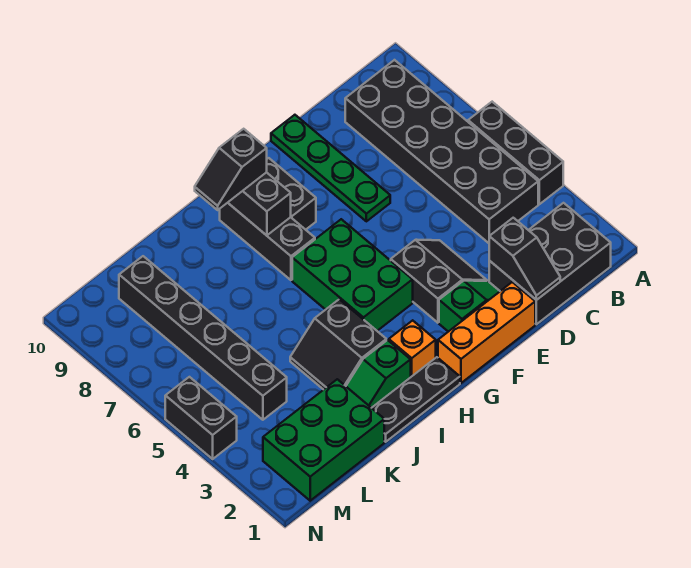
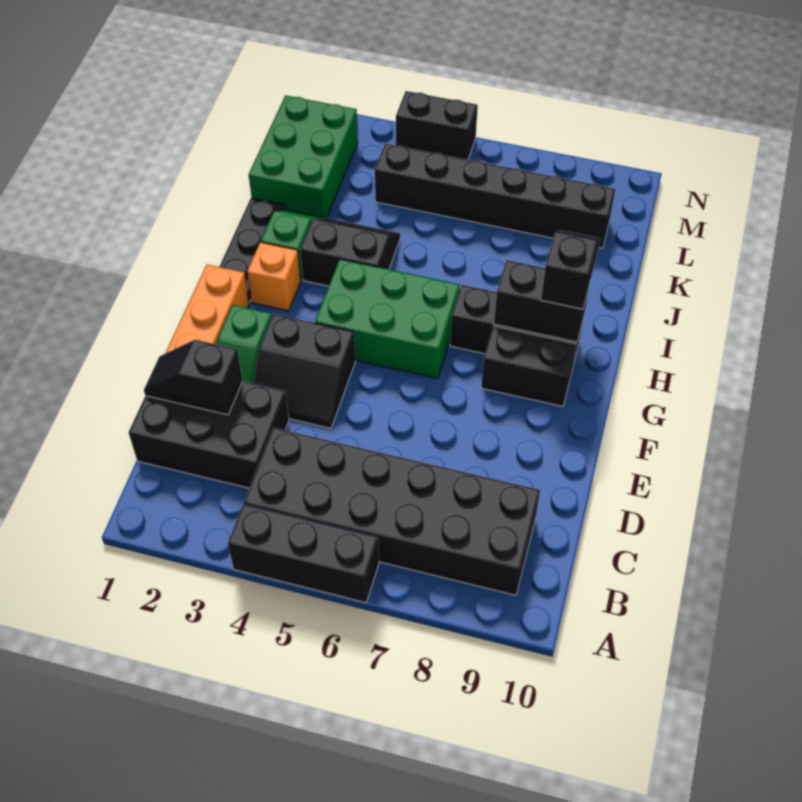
black 2x3 brick [489,203,611,324] -> black 2x3 brick turned to [129,381,289,488]
green 1x4 plate [271,115,390,221] -> none

